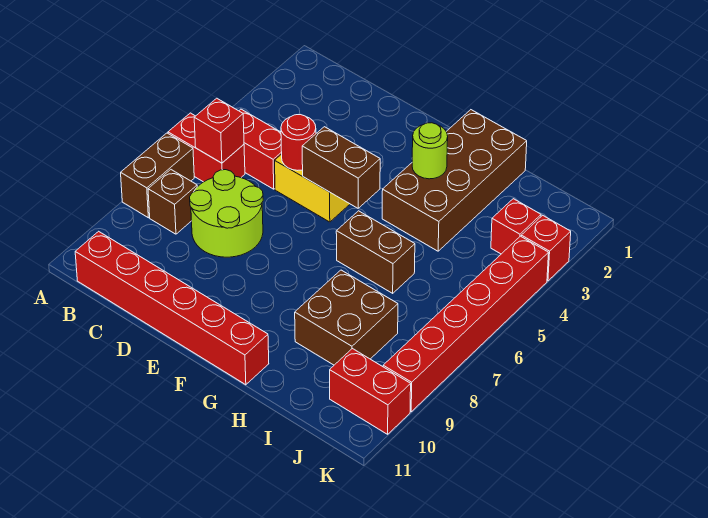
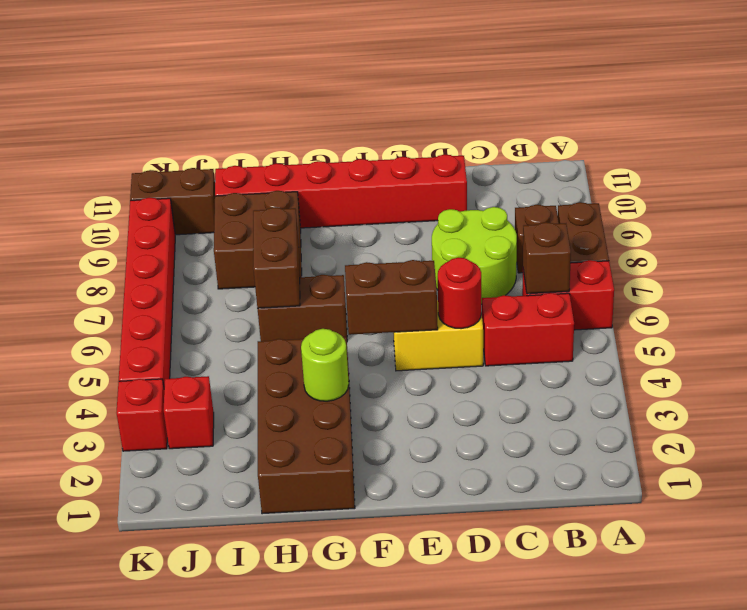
red 1x1 brick [194,98,244,163] -> brown 1x1 brick [523,222,571,294]
red 1x6 brick [75,231,269,385] -> red 1x6 brick moved to [215,154,467,228]
none -> brown 1x2 brick [253,207,300,308]
red 1x2 brick [330,349,411,434] -> brown 1x2 brick [130,168,215,235]

